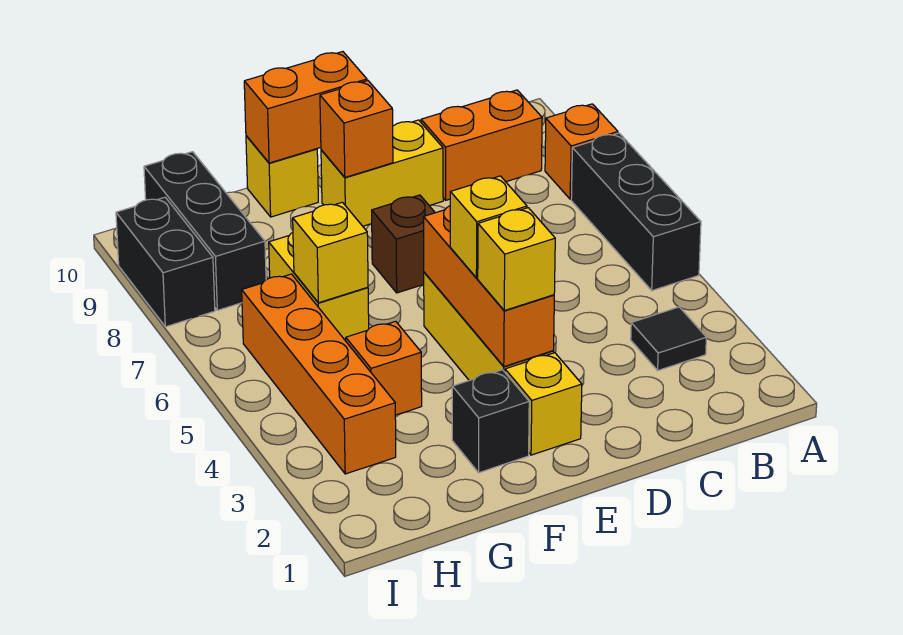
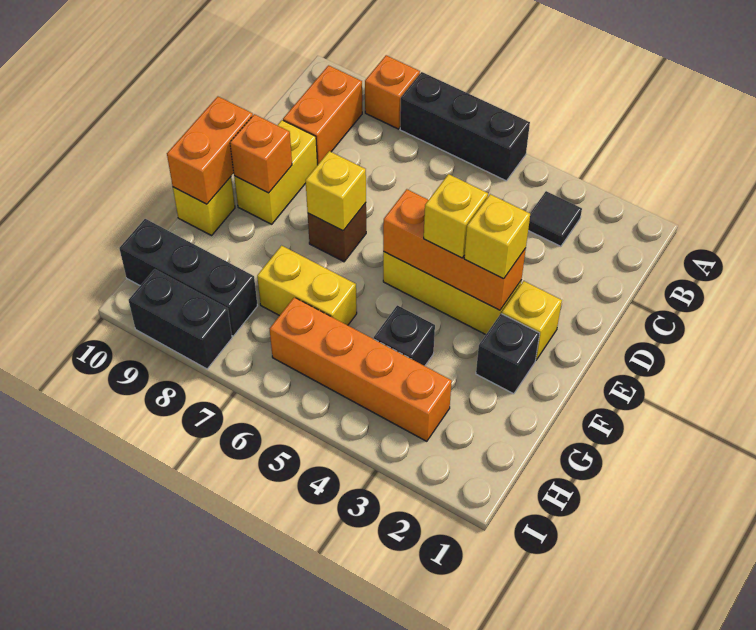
orange 1x1 brick [346,321,422,415] -> black 1x1 brick [374,305,435,366]
yellow 1x1 brick [293,202,368,303] -> yellow 1x1 brick moved to [306,151,366,231]

